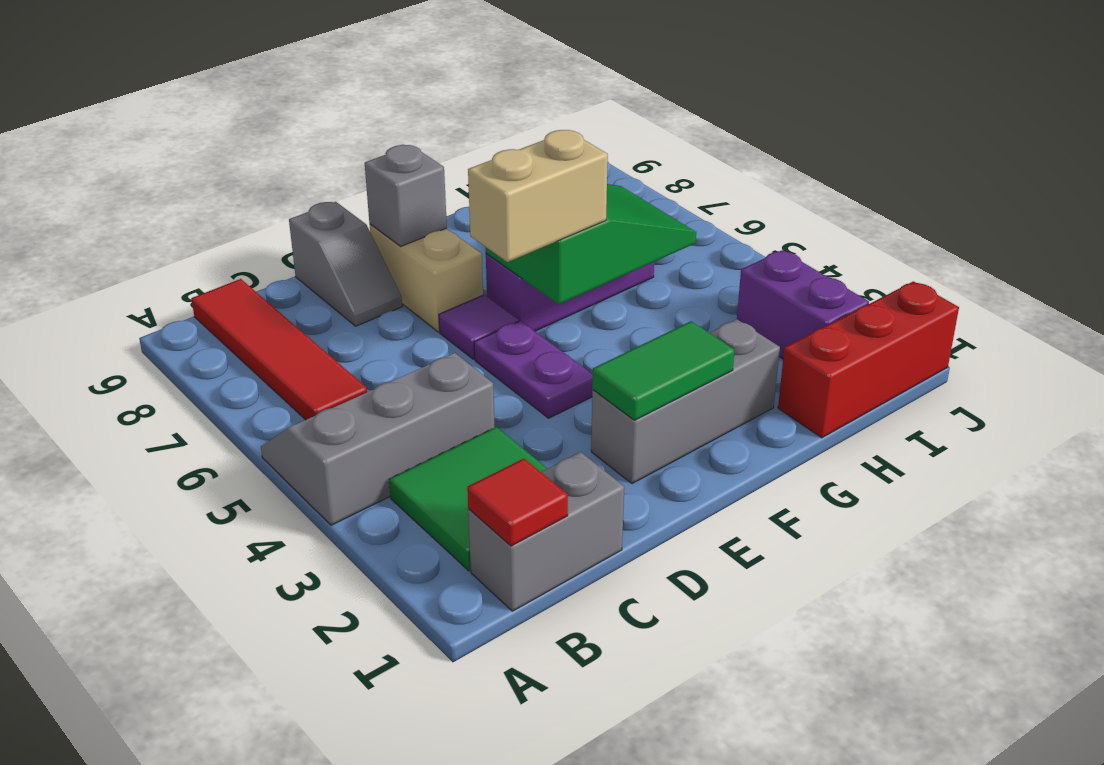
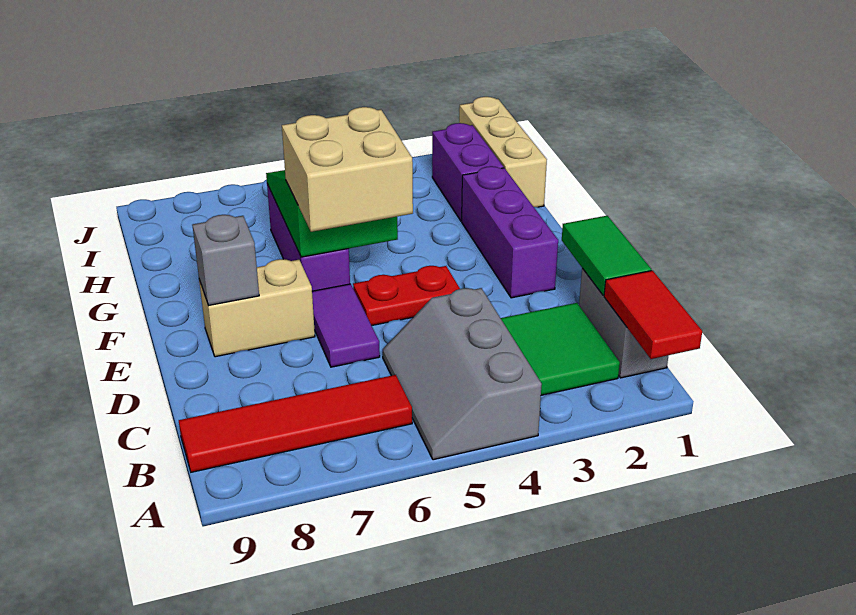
red 1x1 tile [467,458,568,546] -> red 1x2 tile [604,271,702,359]
grey 1x2 slope [289,202,402,326] -> none
grey 1x3 brick [591,319,780,484] -> purple 1x3 brick [462,166,558,298]
green 1x2 tile [592,321,734,420] -> green 1x2 tile moved to [562,216,651,295]
purple 1x2 plate [474,321,593,418] -> red 1x2 plate [353,266,460,326]
tan 1x2 brick [468,130,608,262] -> tan 2x2 brick [282,107,413,232]
purple 1x1 tile [439,295,519,359] -> purple 1x2 tile [312,284,380,367]
red 1x3 brick [778,281,959,438] -> tan 1x3 brick [459,97,547,207]
purple 1x2 brick [737,250,869,359] -> purple 1x2 brick turned to [432,123,504,221]

